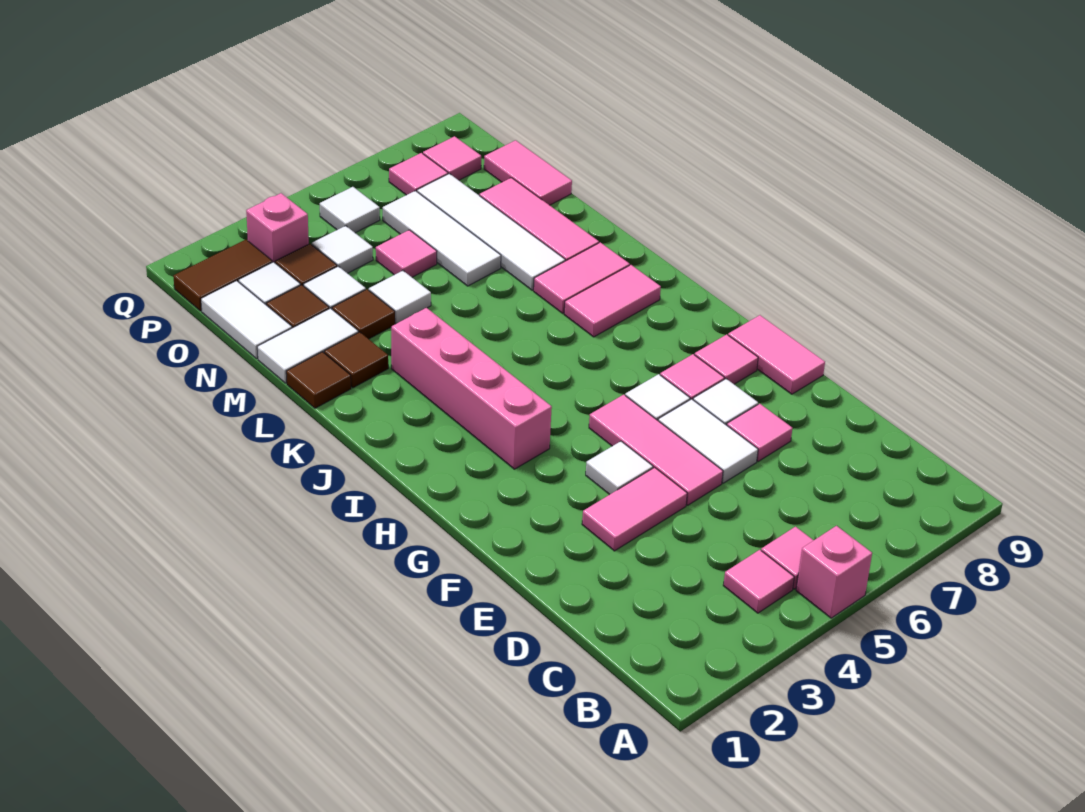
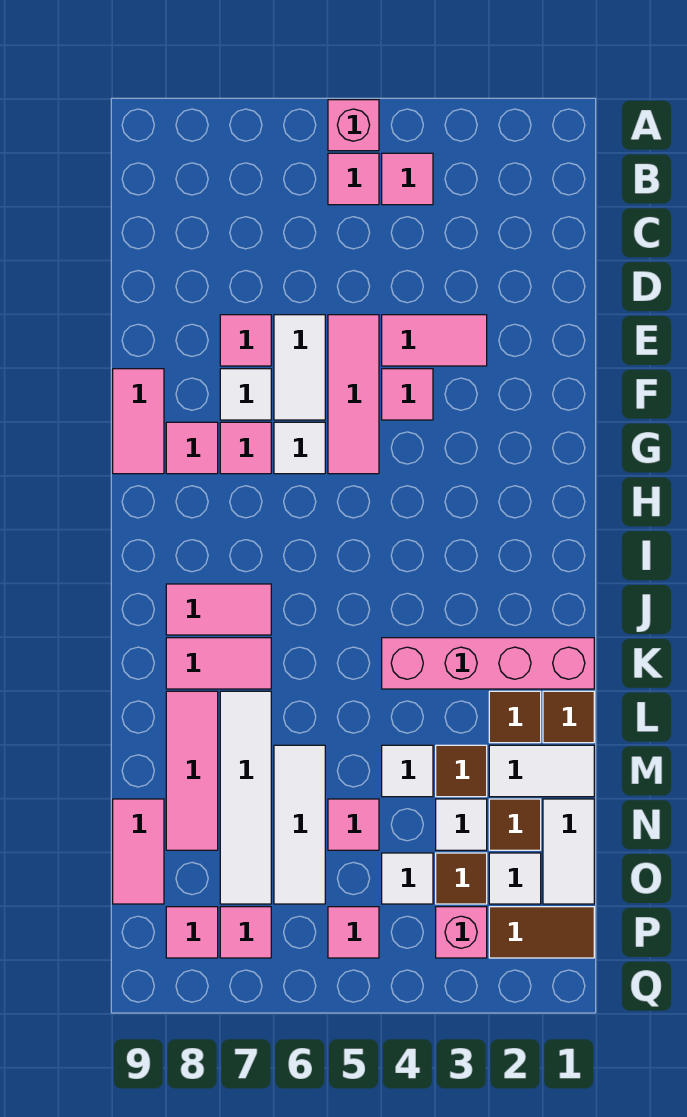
white 1x1 tile [586,441,653,495] -> pink 1x1 tile [382,369,433,420]
pink 1x4 brick [391,308,552,469] -> pink 1x4 brick turned to [382,638,594,689]
white 1x1 tile [320,187,380,233] -> pink 1x1 tile [328,907,379,958]

